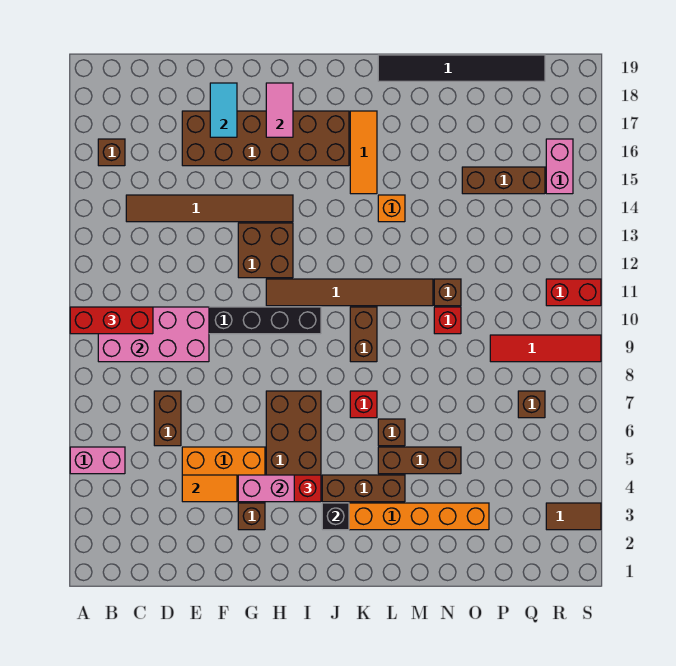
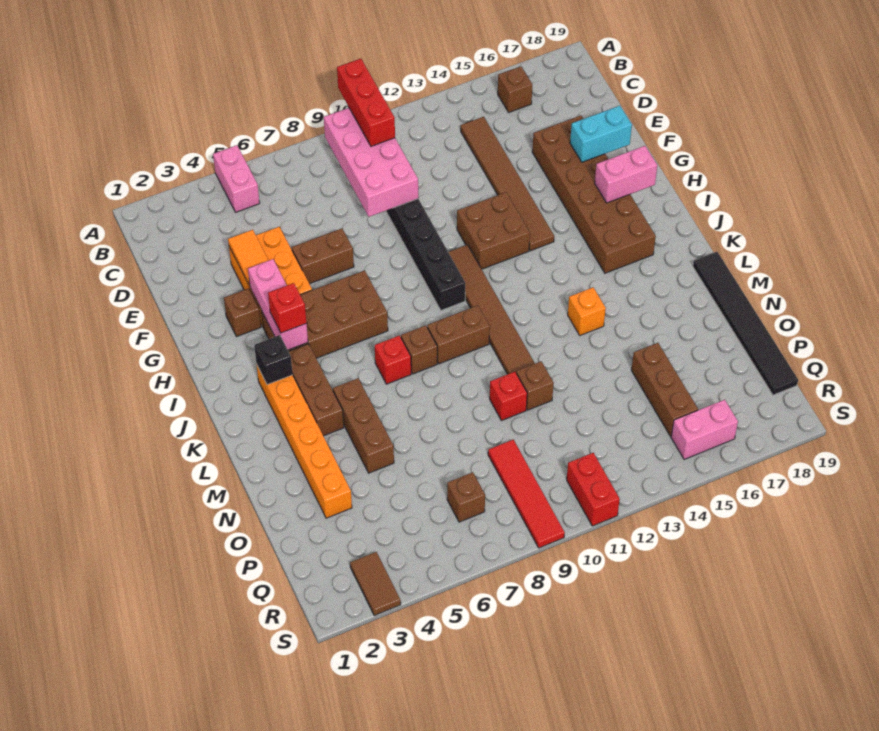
brown 1x2 brick [154,391,181,446] -> brown 1x2 brick moved to [292,228,354,284]
cyan 1x2 tile [210,83,237,137] -> cyan 1x2 brick [570,106,632,162]
pink 1x2 tile [266,83,293,137] -> pink 1x2 brick [595,146,657,203]
orange 1x3 tile [350,111,377,194] -> none
brown 1x1 brick [378,419,405,446] -> brown 1x1 brick moved to [401,325,437,374]

